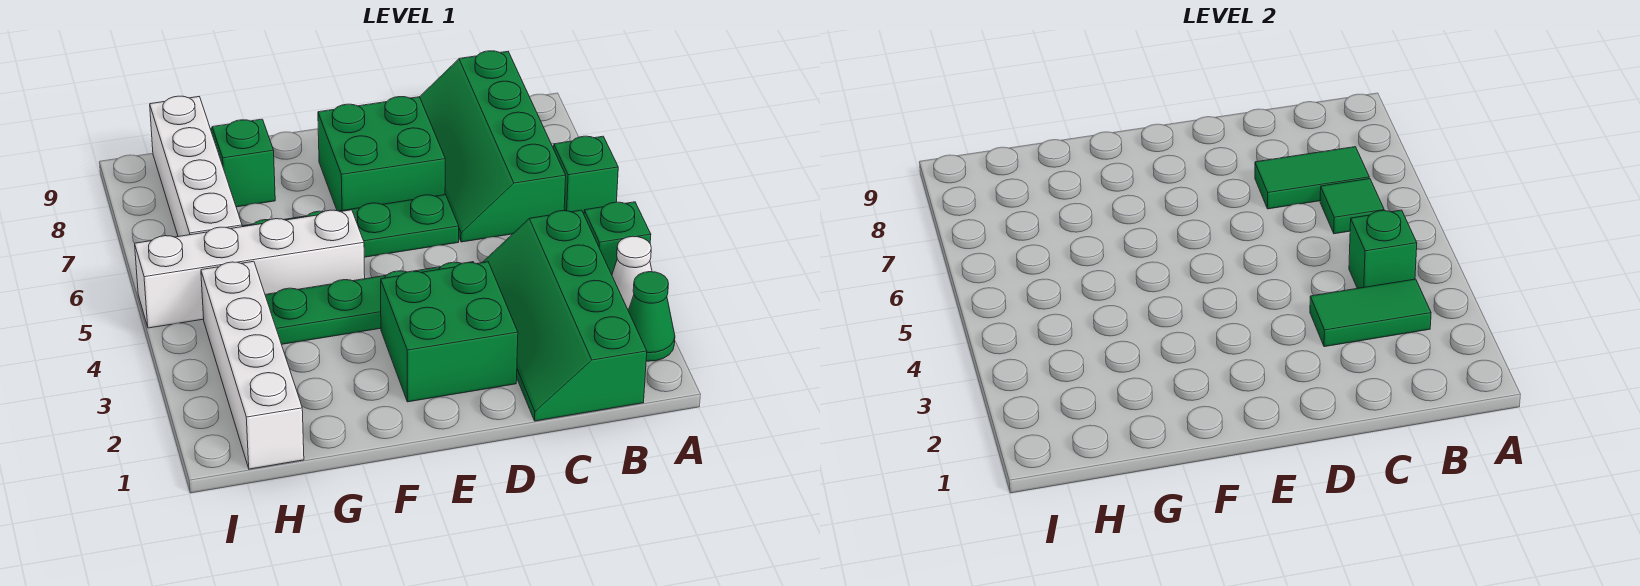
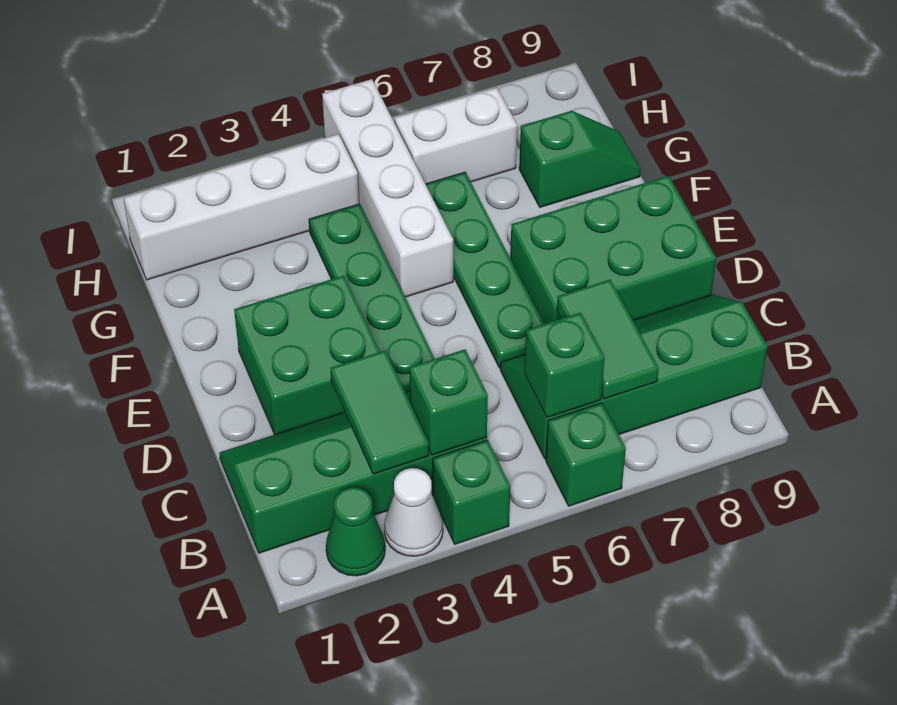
green 1x1 tile [1320,179,1384,234] -> green 1x1 brick [524,313,605,418]
green 2x2 brick [318,97,445,211] -> green 2x3 brick [510,176,716,324]
white 1x4 brick [150,96,242,237] -> white 1x2 brick [395,87,517,184]

